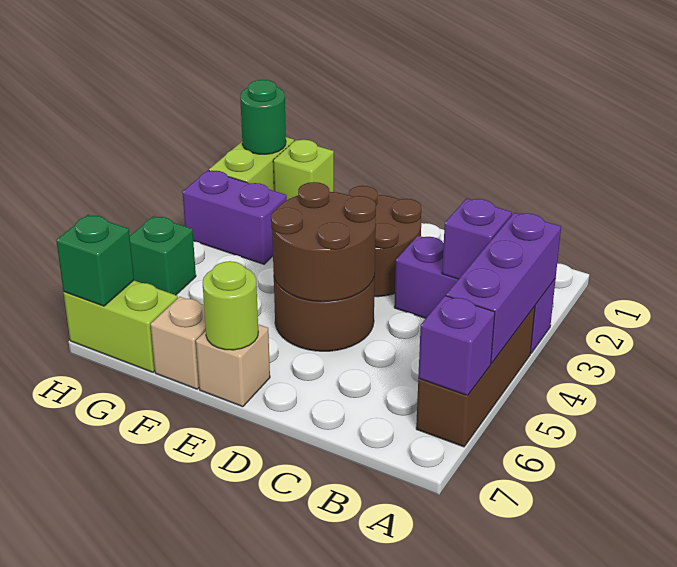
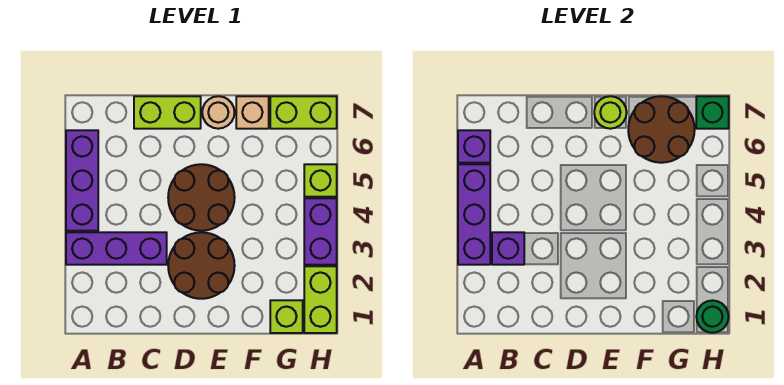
brown 1x3 brick [416,306,535,447] -> purple 1x3 brick [66,130,98,231]
none -> lime 1x2 brick [134,96,201,129]
brown 2x2 round brick [271,182,376,302] -> brown 2x2 round brick moved to [628,96,695,163]
tan 1x1 brick [196,324,270,407] -> tan 1x1 round brick [202,96,235,129]
purple 1x2 brick [183,170,287,264] -> purple 1x2 brick turned to [304,198,337,265]
green 1x1 brick [130,216,196,295] -> lime 1x1 brick [304,164,337,197]

